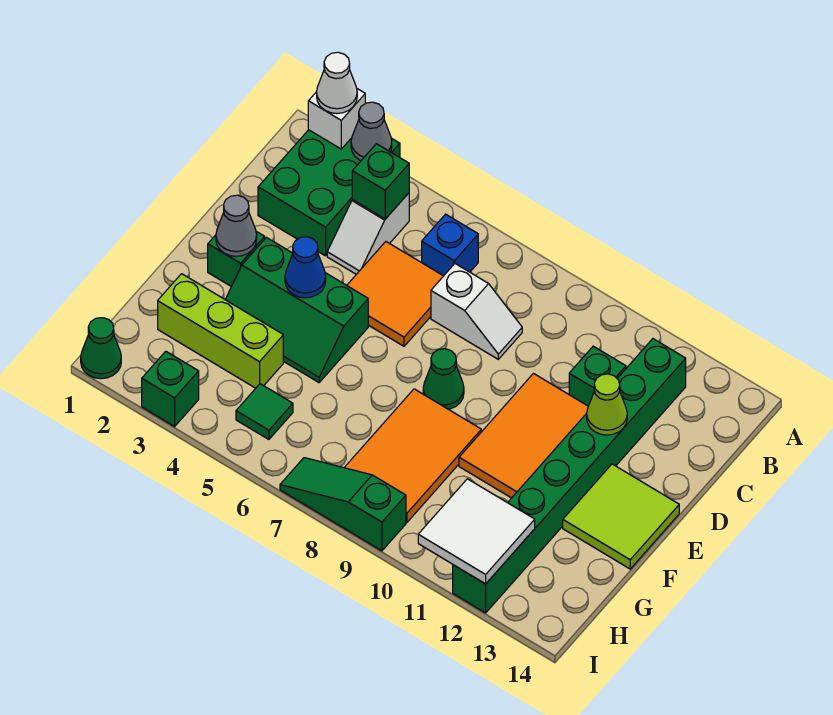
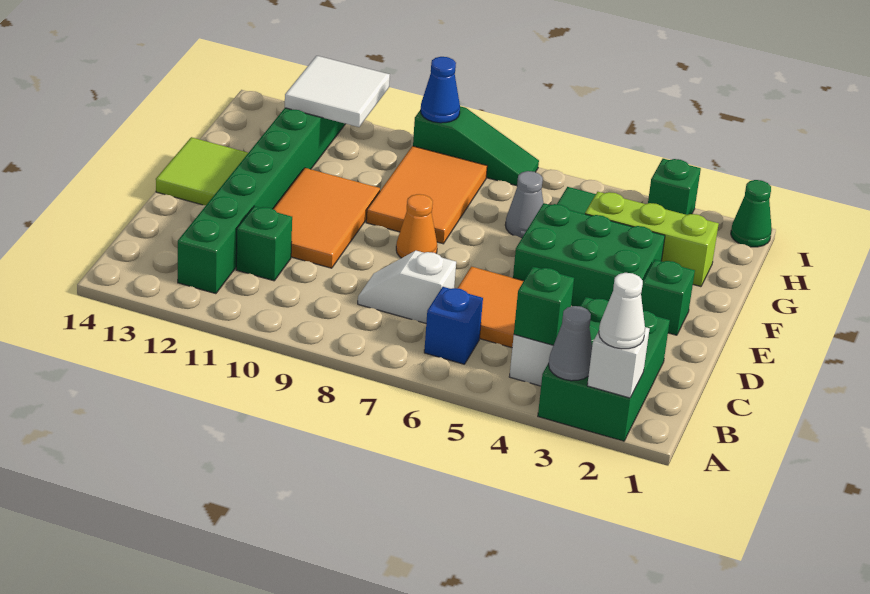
lime 1x1 cone [587,374,627,435] -> none
grey 1x1 cone [216,195,257,256] -> grey 1x1 cone moved to [505,171,543,238]
green 2x3 slope [225,238,368,382] -> green 2x3 brick [513,203,665,306]
blue 1x1 cone [285,237,326,298] -> blue 1x1 cone moved to [421,57,460,123]
green 1x1 cone [423,349,464,409] -> orange 1x1 cone [396,194,437,258]

